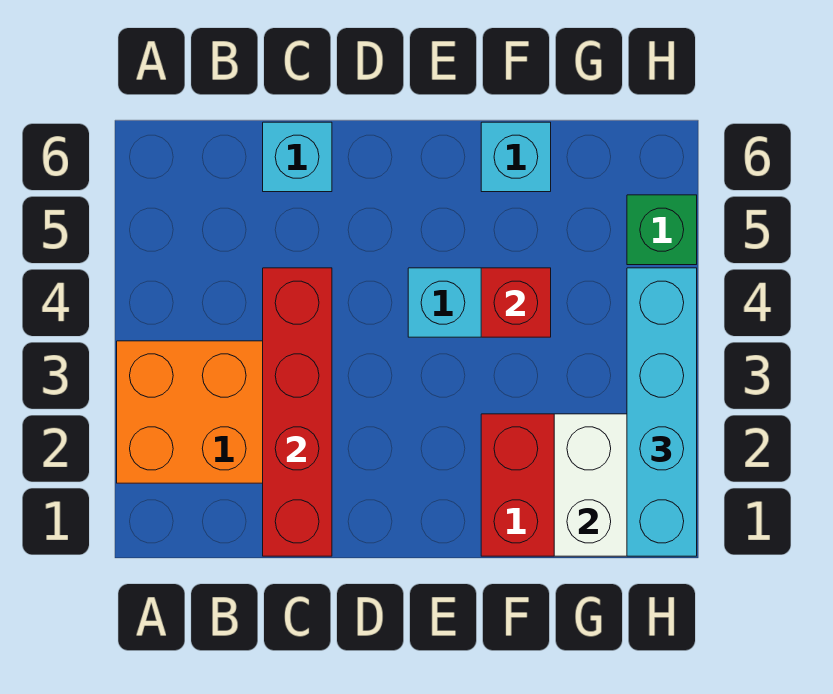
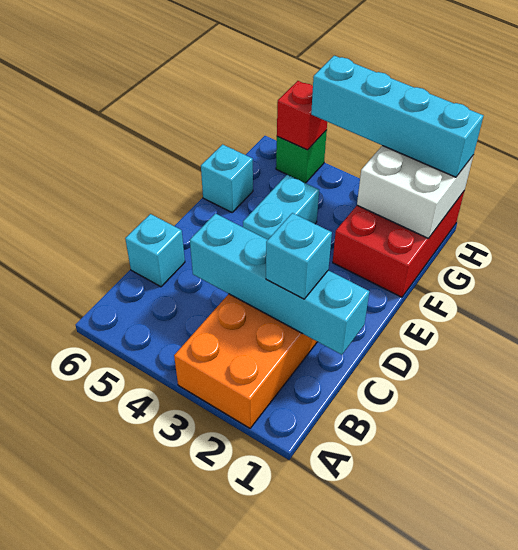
red 1x4 brick [263,268,332,556] -> cyan 1x4 brick [190,214,369,355]
none -> cyan 1x1 brick [266,213,332,299]
red 1x1 brick [481,268,551,337] -> red 1x1 brick moved to [277,81,327,150]

